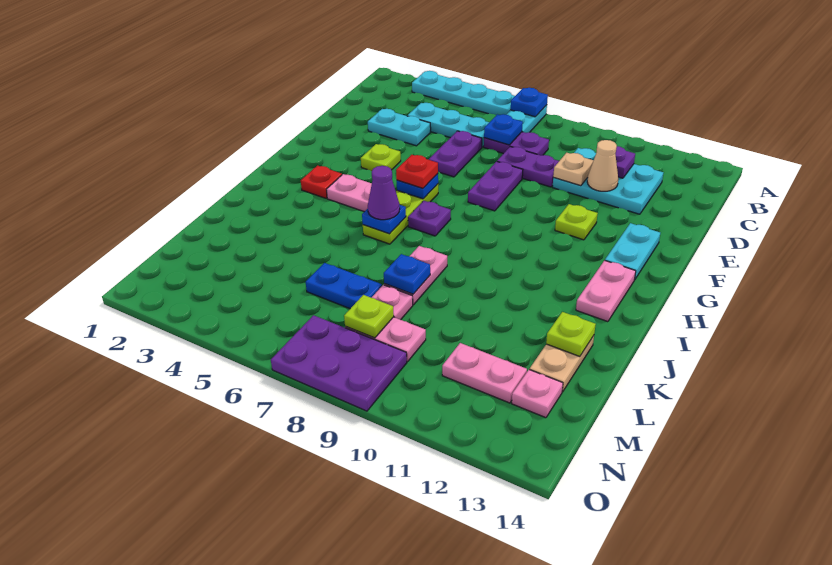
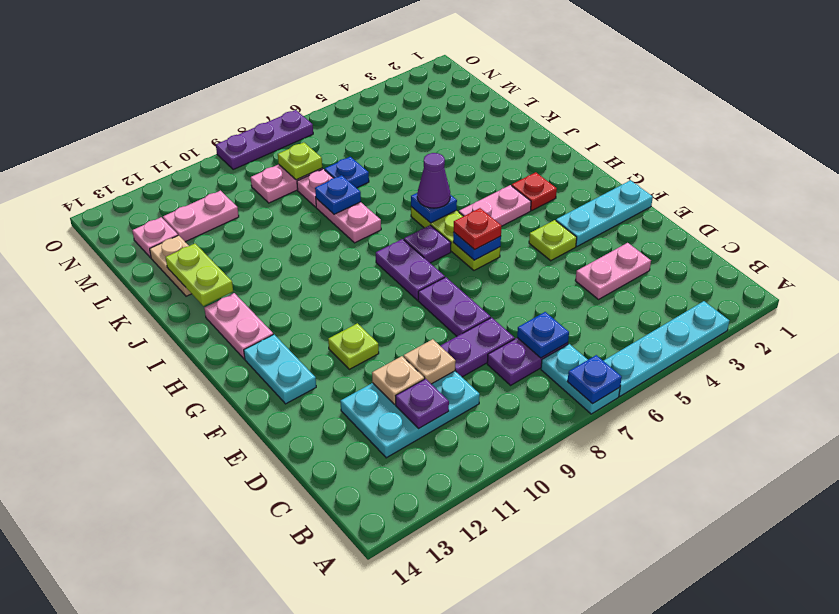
cyan 1x3 plate [407,103,489,147] -> cyan 1x3 plate moved to [556,180,653,246]
cyan 1x2 plate [368,109,431,146] -> pink 1x2 plate [575,243,651,299]
purple 1x2 plate [429,131,482,177] -> purple 1x2 plate moved to [376,239,445,300]
tan 1x1 cone [587,140,618,191] -> tan 1x1 plate [372,356,425,404]
lime 1x1 plate [546,312,596,357] -> lime 1x2 plate [166,244,233,306]
blue 1x2 plate [306,263,382,309] -> blue 1x1 plate [325,157,369,188]
purple 2x3 plate [271,315,407,411] -> purple 1x3 plate [216,110,313,169]

